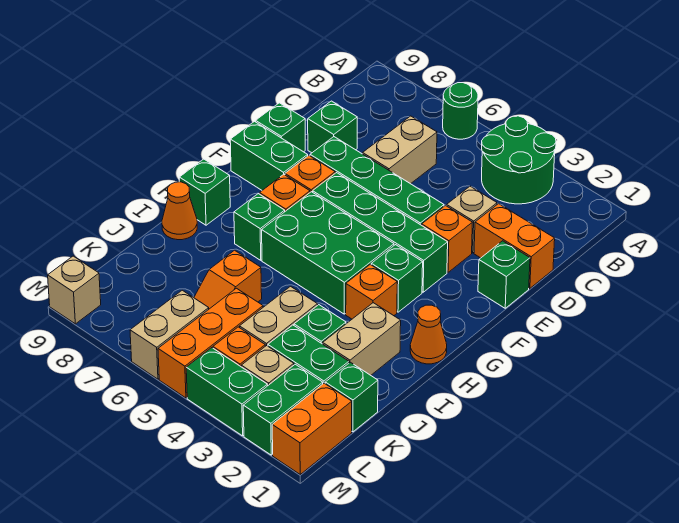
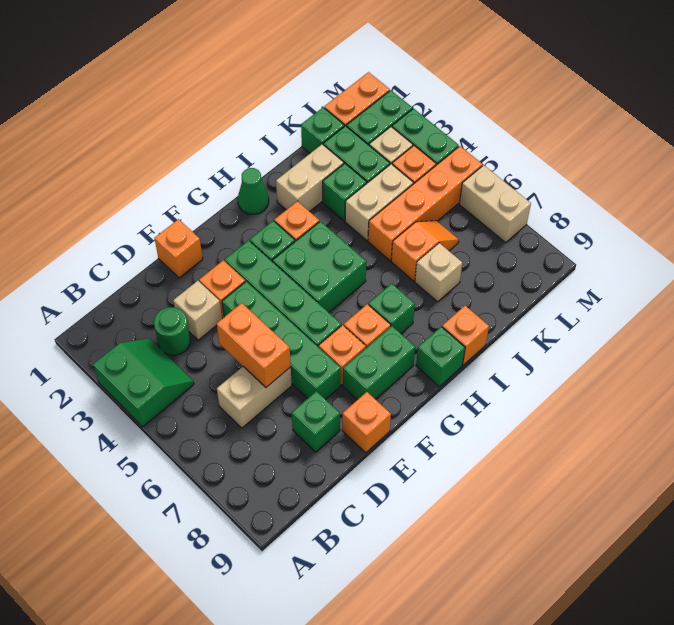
green 2x2 round brick [482,116,556,204] -> green 2x2 slope [93,338,194,427]
green 1x1 round brick [443,83,478,139] -> green 1x1 round brick moved to [154,307,190,355]
orange 1x2 brick [474,204,555,288] -> orange 1x2 brick moved to [217,303,291,387]
green 1x1 brick [478,241,530,308] -> orange 1x1 brick [154,219,203,278]
green 1x1 brick [256,103,305,152] -> orange 1x1 brick [342,392,391,453]
green 1x2 brick [230,121,308,190] -> green 1x2 brick turned to [343,326,416,400]
green 2x3 brick [262,192,394,314] -> green 2x2 brick [273,221,366,312]
orange 1x1 cone [410,305,447,364] -> green 1x1 cone [238,168,269,214]
orange 1x1 cone [162,182,197,240] -> orange 1x1 brick [442,306,489,365]
orange 1x3 brick [158,288,263,398] -> orange 1x4 brick [368,146,482,261]
tan 1x2 brick [130,290,209,379] -> tan 1x2 brick turned to [459,165,531,243]
tan 1x1 brick [48,256,101,324] -> tan 1x1 brick moved to [415,243,462,302]

